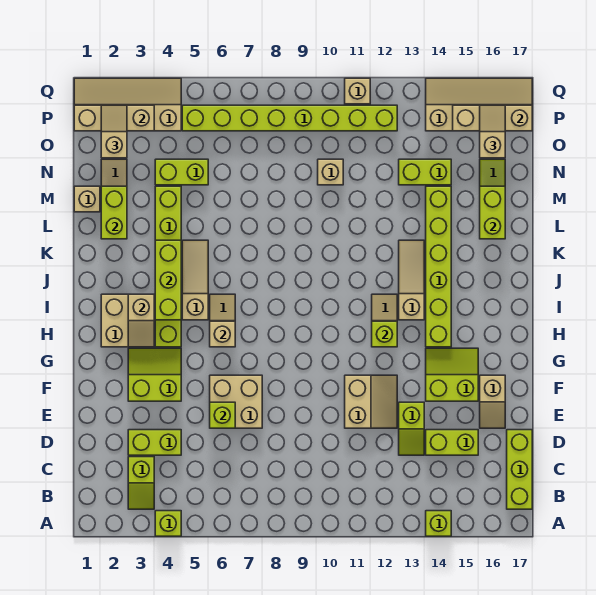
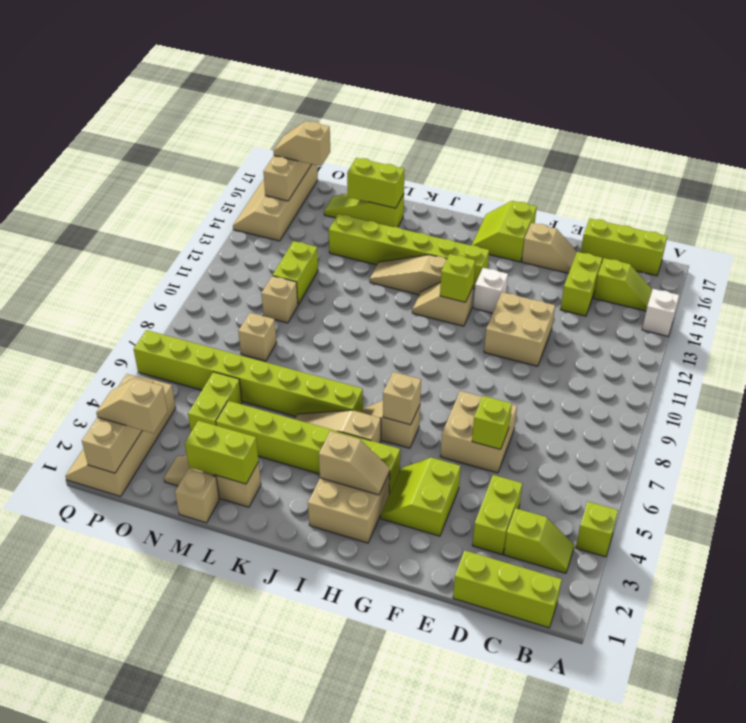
lime 1x1 brick [426,511,451,536] -> white 1x1 brick [642,289,679,336]
lime 1x2 slope [399,402,424,455] -> lime 1x2 slope moved to [594,258,652,311]
tan 2x2 slope [345,375,397,428] -> tan 2x2 brick [484,292,555,366]
lime 2x2 slope [426,348,478,401] -> lime 2x2 slope moved to [472,201,537,262]
none -> white 1x1 brick [473,268,508,313]
lime 1x3 brick [155,240,181,320] -> lime 1x3 brick moved to [453,551,562,628]
lime 1x2 brick [399,159,451,185] -> lime 1x2 brick moved to [273,241,318,304]
lime 1x8 brick [182,105,397,131] -> lime 1x8 brick turned to [134,330,363,416]
tan 1x1 brick [345,78,370,104] -> tan 1x1 brick moved to [238,313,277,361]

